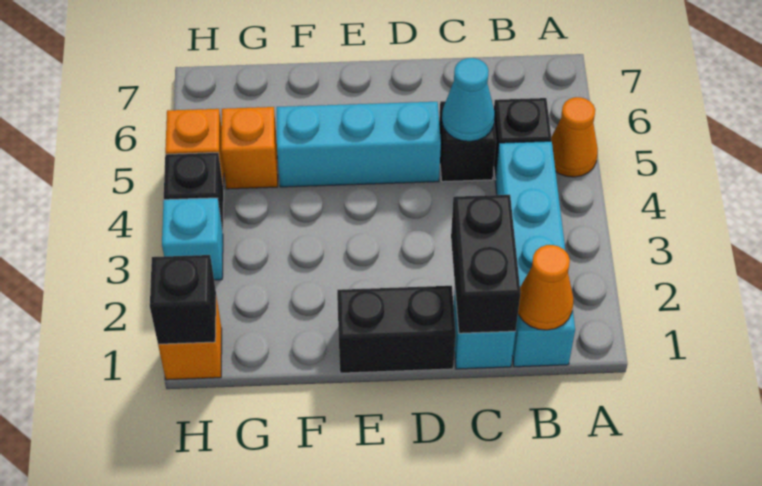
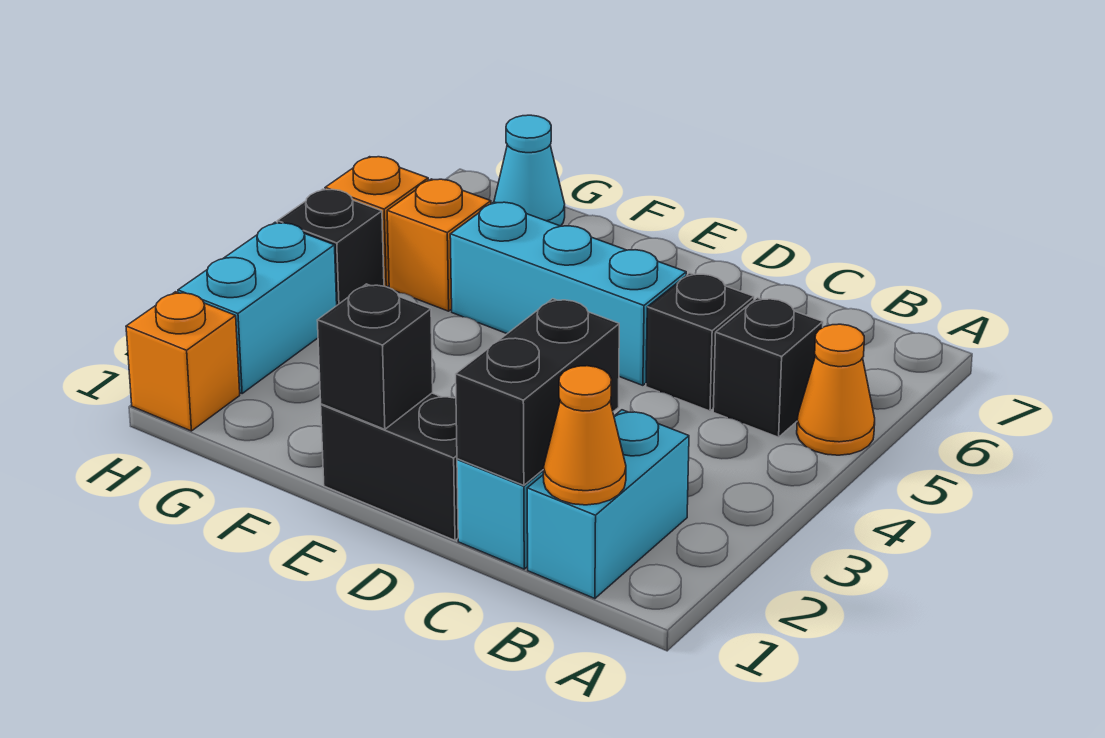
cyan 1x4 brick [495,141,575,367] -> cyan 1x2 brick [527,410,689,599]
cyan 1x1 cone [442,58,495,141] -> cyan 1x1 cone moved to [494,115,565,226]
black 1x1 brick [150,255,216,344] -> black 1x1 brick moved to [317,284,433,429]
cyan 1x1 brick [162,198,223,280] -> cyan 1x2 brick [178,222,337,393]

